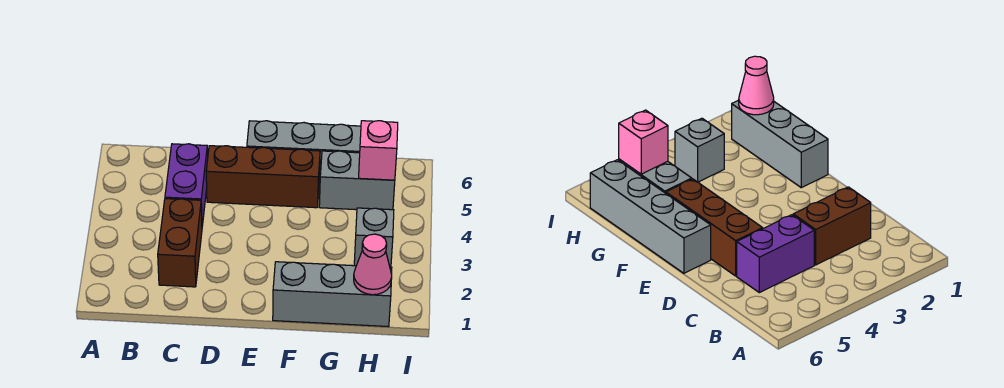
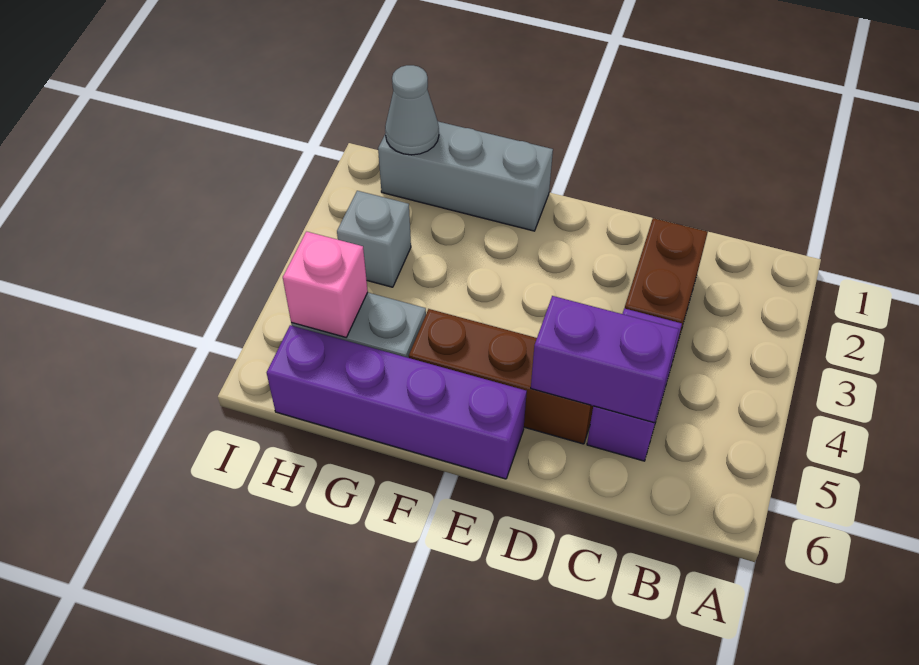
none -> purple 1x2 brick [531,296,679,423]
grey 1x4 brick [247,121,361,181] -> purple 1x4 brick [267,325,527,479]
pink 1x1 cone [354,234,392,295] -> grey 1x1 cone [385,65,439,155]

